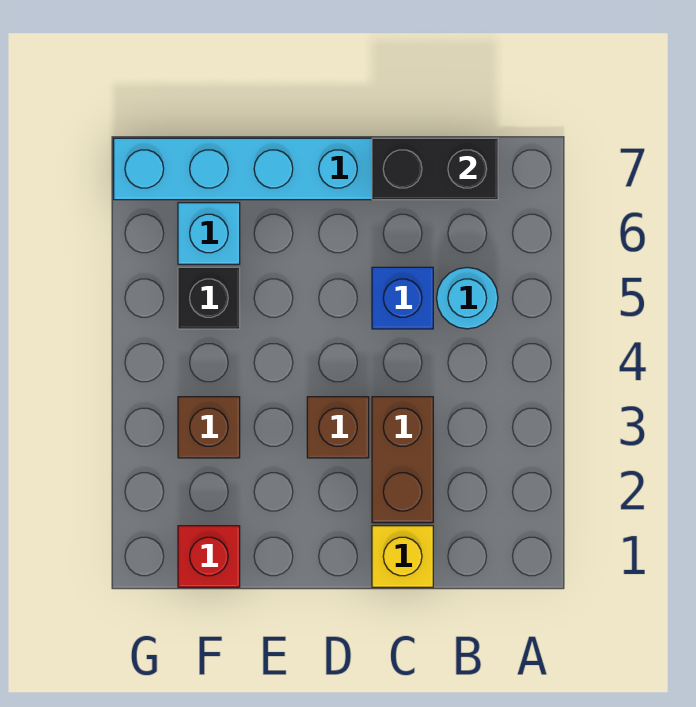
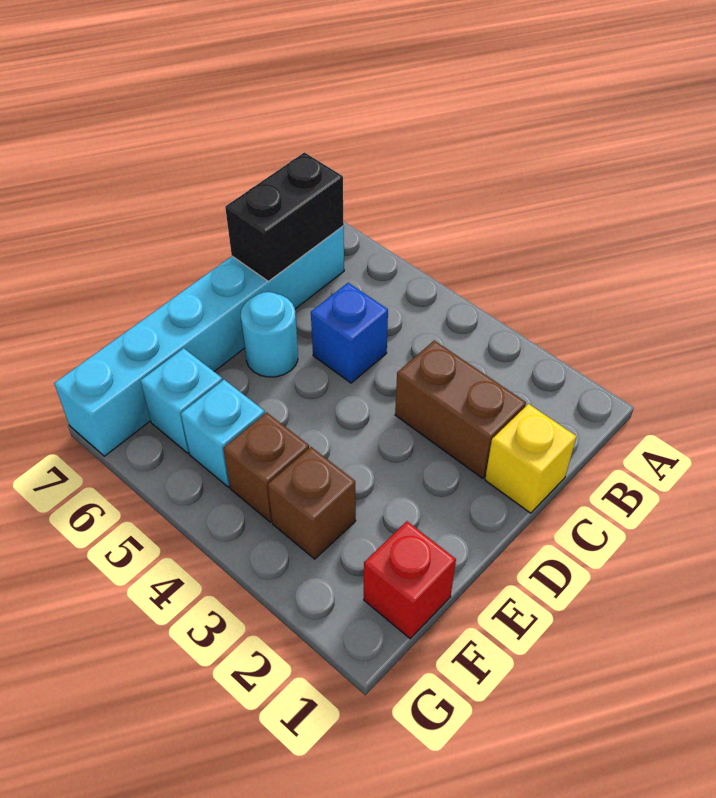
cyan 1x1 round brick [437,267,498,329] -> cyan 1x1 round brick moved to [241,292,298,377]
brown 1x1 brick [307,397,369,458] -> brown 1x1 brick moved to [223,412,309,522]
black 1x1 brick [178,267,240,329] -> cyan 1x1 brick [181,380,265,487]

